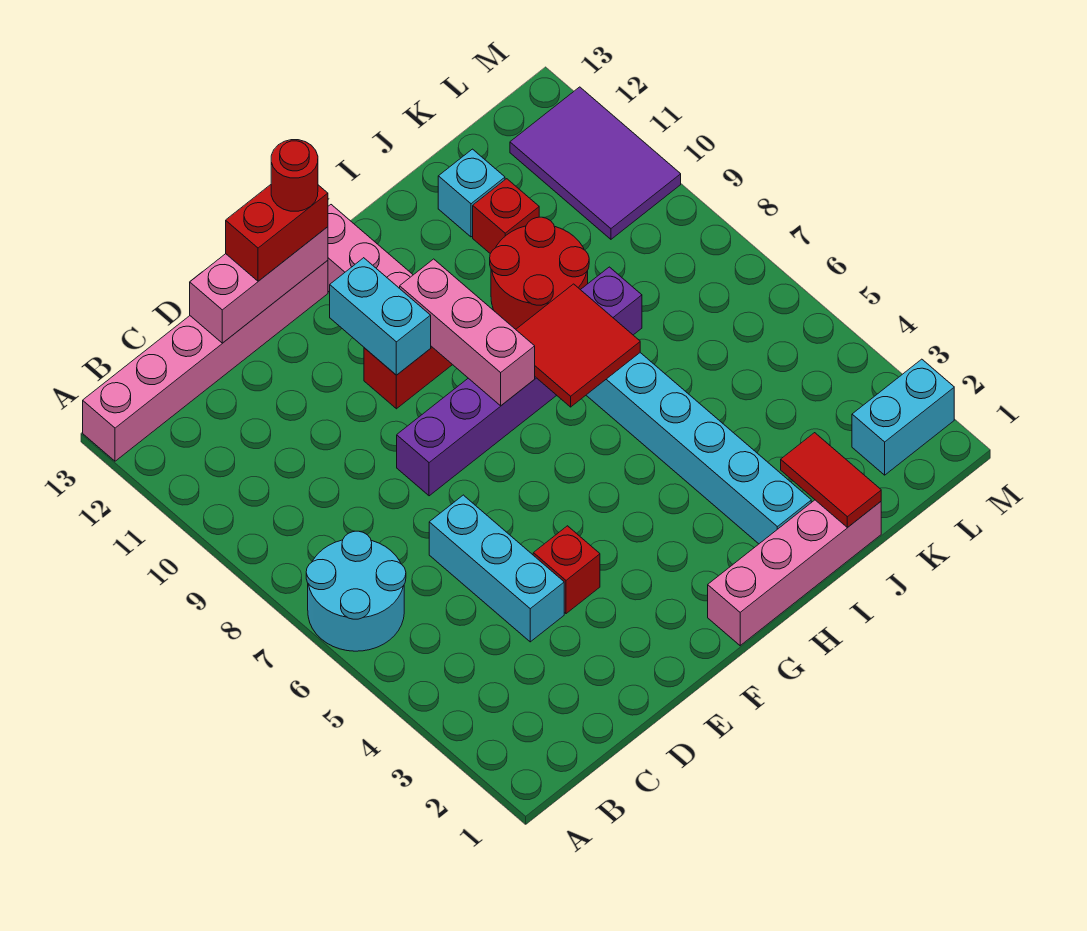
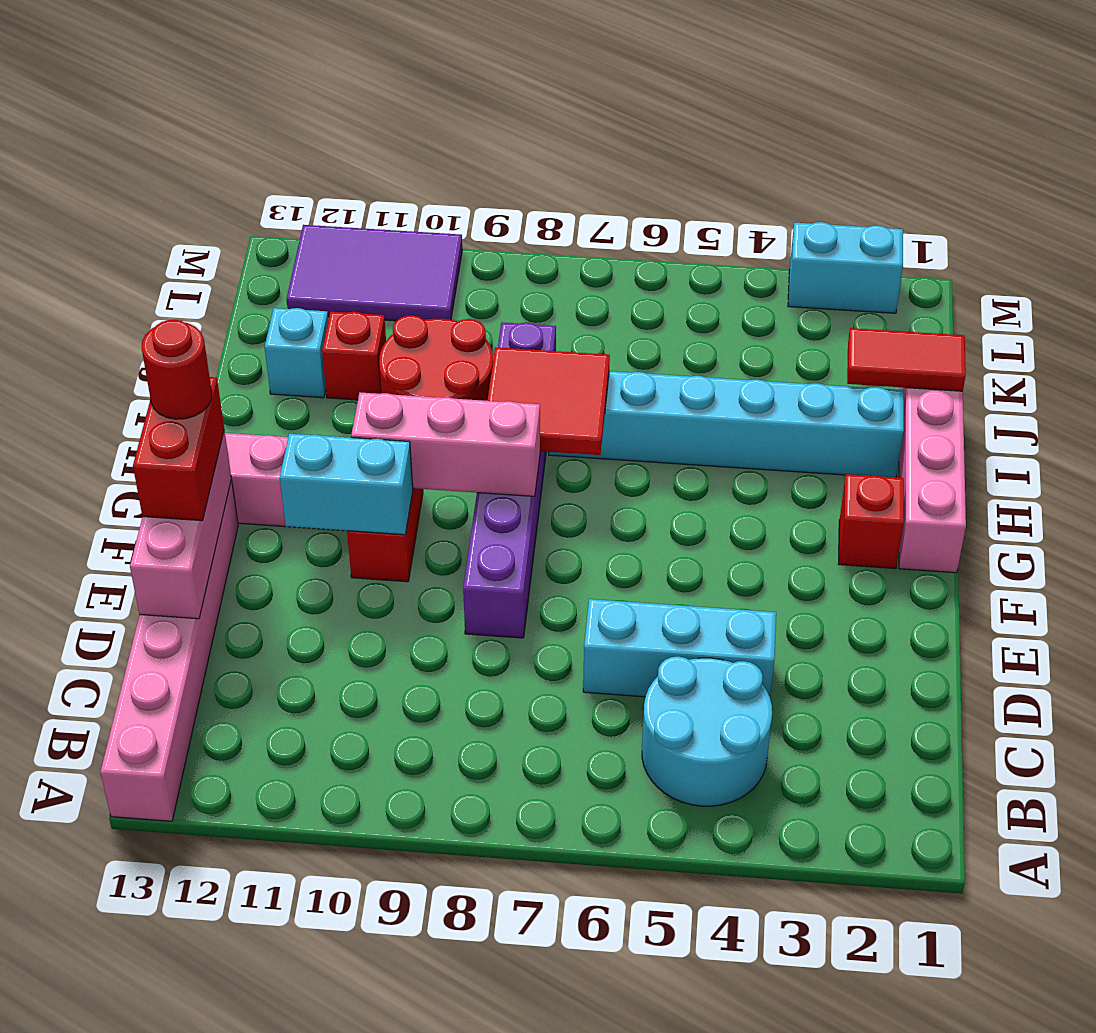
cyan 2x2 round brick [306,531,406,651] -> cyan 2x2 round brick moved to [642,656,772,806]
red 1x1 brick [533,526,600,614] -> red 1x1 brick moved to [839,474,904,569]
cyan 1x2 brick [852,359,954,475] -> cyan 1x2 brick turned to [788,222,903,313]

